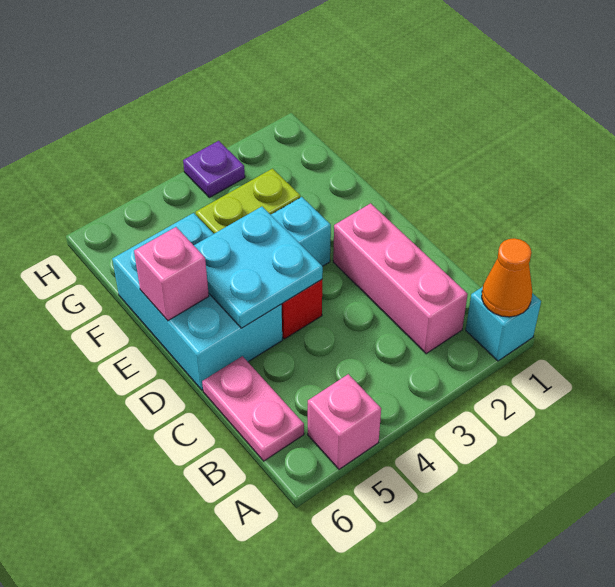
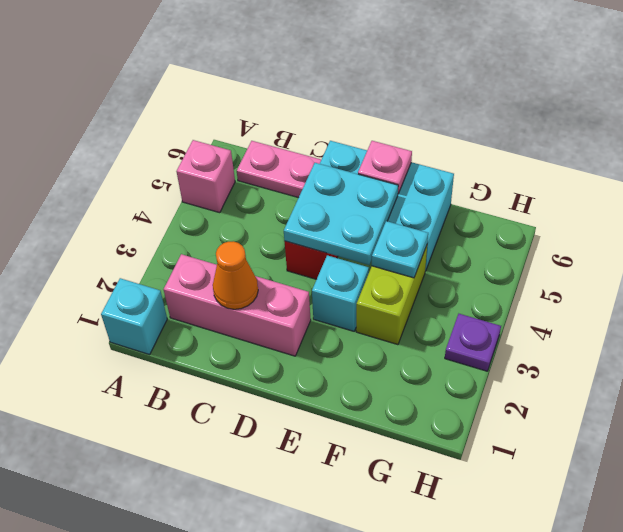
orange 1x1 cone [482,238,532,317] -> orange 1x1 cone moved to [213,241,258,309]
pink 1x1 brick [134,227,209,321] -> pink 1x1 plate [358,141,412,194]
none -> cyan 1x1 plate [372,221,428,278]

